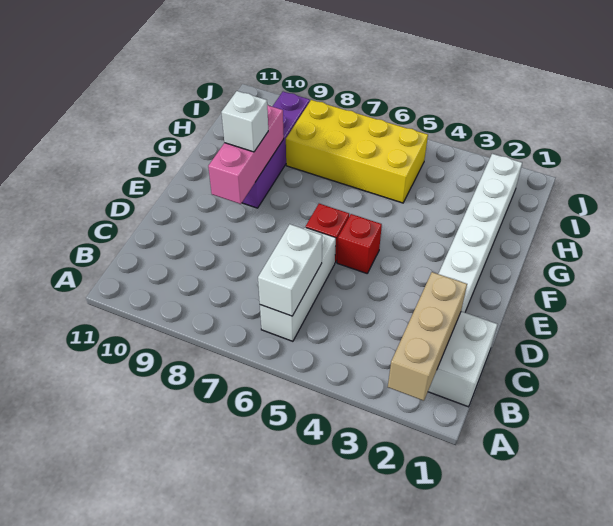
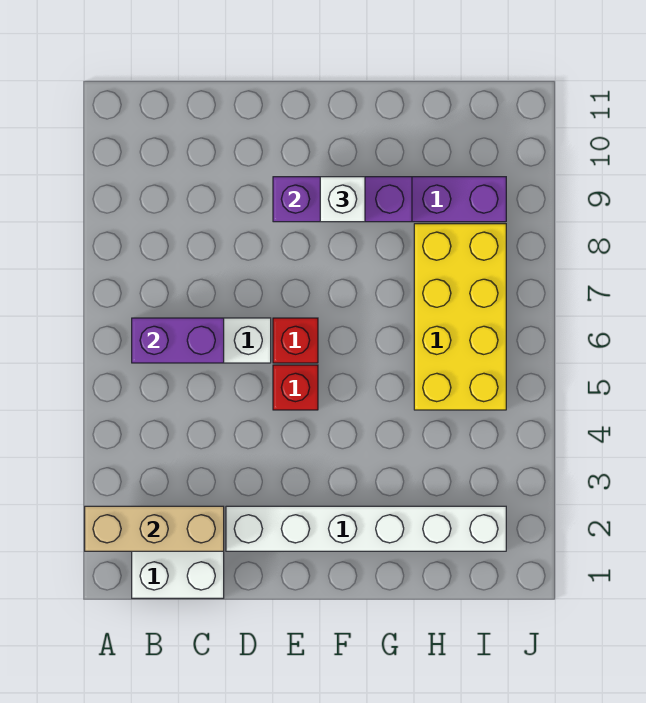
white 1x2 brick [258,224,322,316] -> purple 1x2 brick [132,318,224,363]
pink 1x3 brick [208,105,284,204] -> purple 1x3 brick [273,177,412,222]

